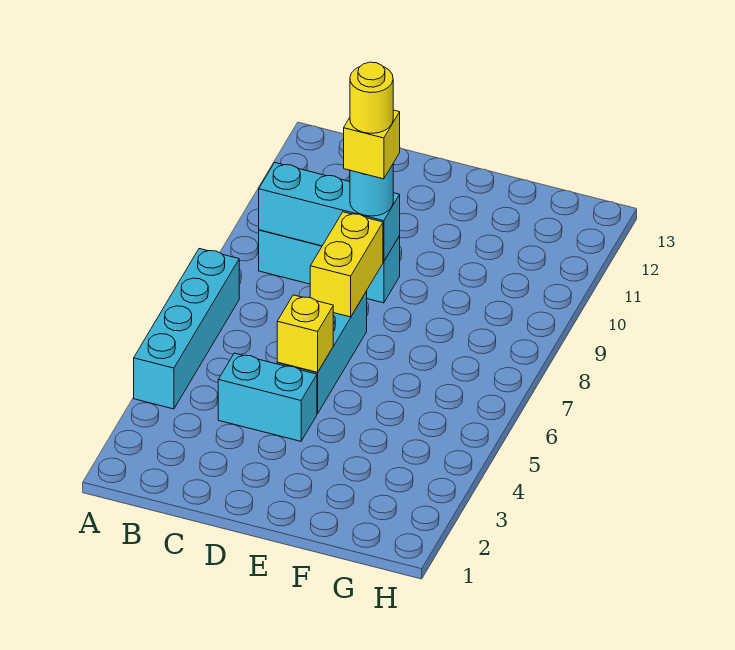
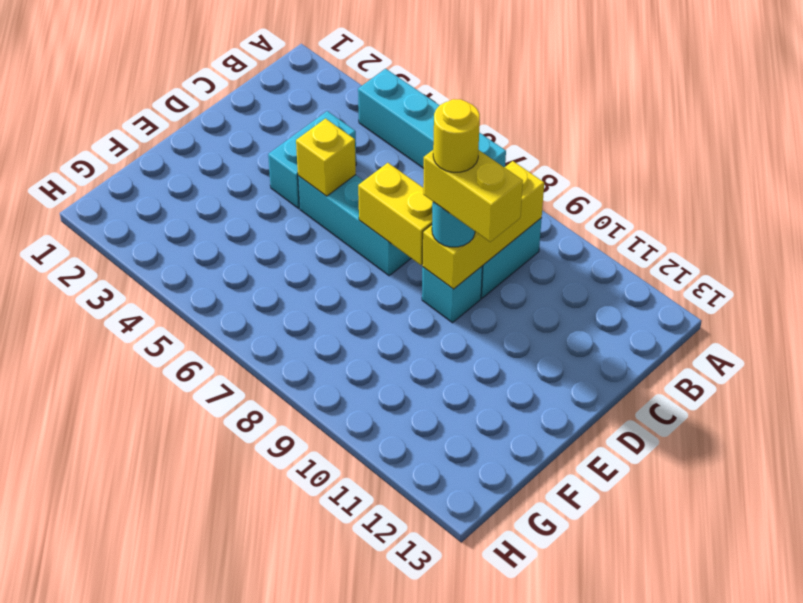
cyan 1x3 brick [259,163,400,262] -> yellow 1x3 brick [423,161,544,289]
yellow 1x1 brick [344,110,400,179] -> yellow 1x2 brick [423,150,523,242]

